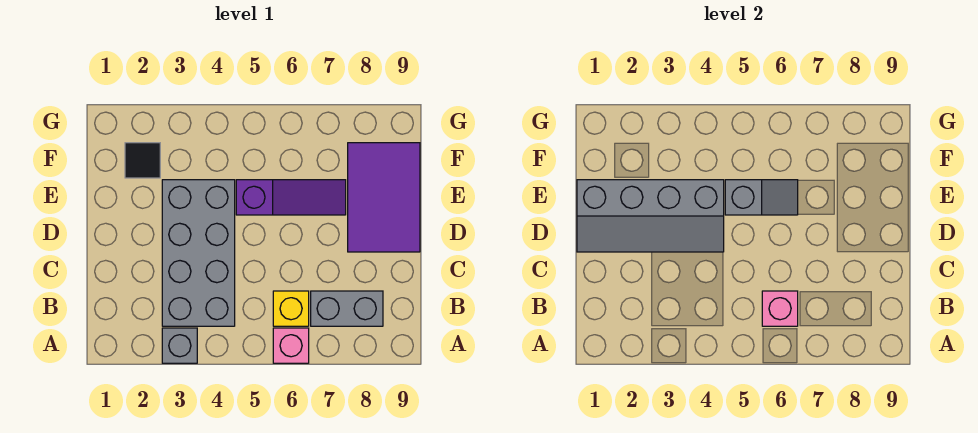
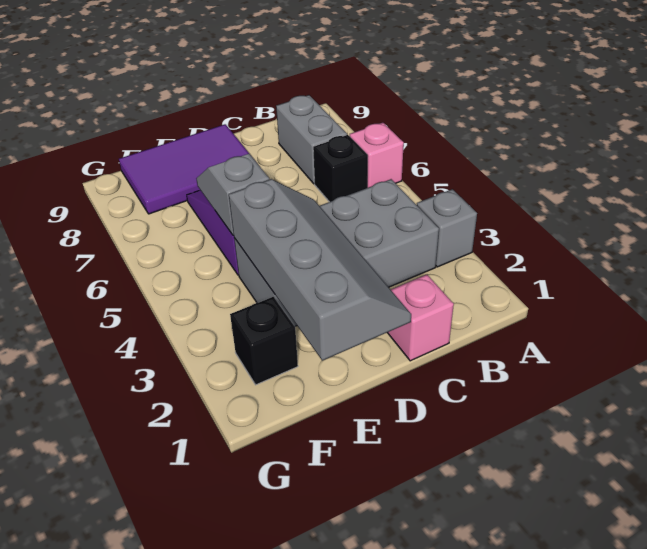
yellow 1x1 brick [273,291,309,326] -> black 1x1 brick [313,135,368,202]
pink 1x1 brick [762,291,798,326] -> pink 1x1 brick moved to [387,274,454,361]
black 1x1 tile [125,143,160,178] -> black 1x1 brick [230,297,298,385]

